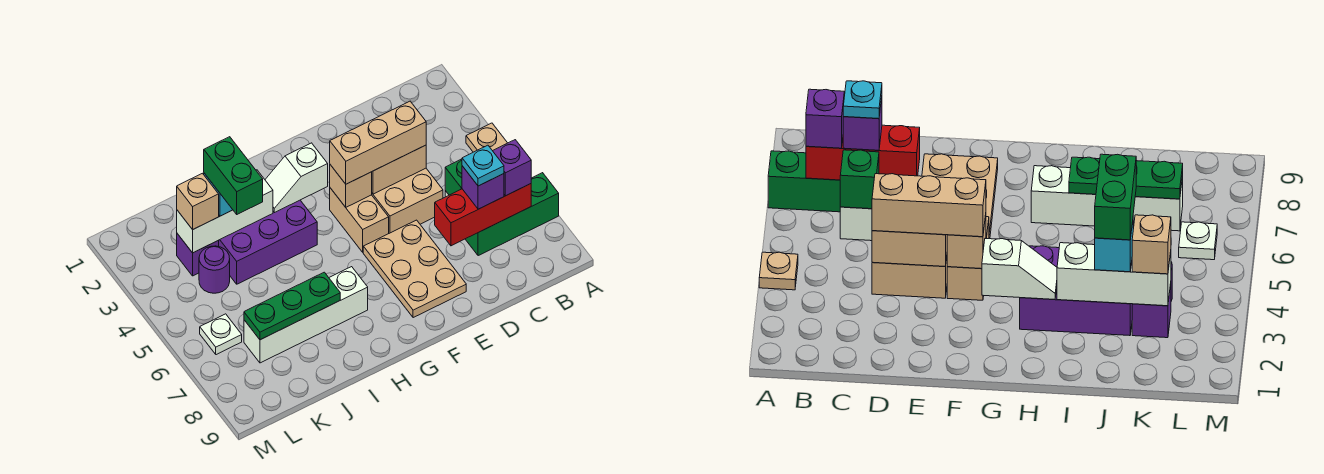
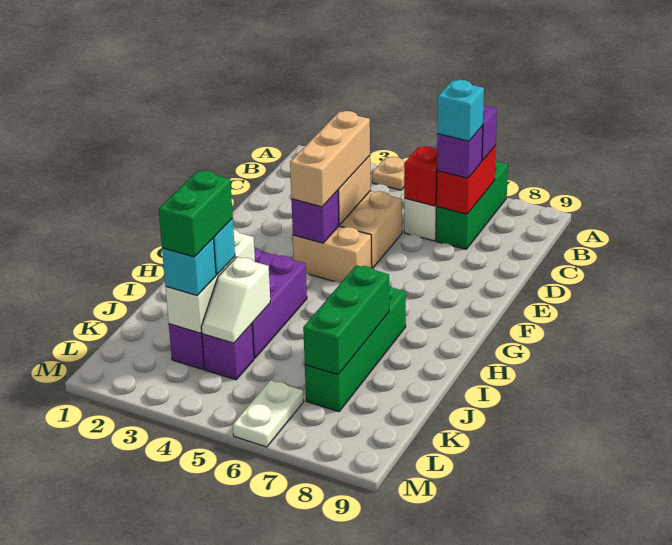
red 1x3 brick [435,184,531,246] -> red 1x2 brick [436,146,496,214]
green 1x1 brick [445,159,462,195] -> red 1x1 brick [404,147,437,206]
cyan 1x1 plate [462,145,504,186] -> cyan 1x1 brick [437,80,484,141]
tan 2x3 plate [363,220,466,318] -> none
tan 1x1 brick [330,165,372,207] -> purple 1x1 brick [291,190,339,243]
white 1x2 slope [265,143,328,213] -> white 1x2 slope moved to [201,257,270,343]
white 1x4 brick [244,267,368,363] -> green 1x4 brick [305,285,406,412]
green 1x3 plate [244,272,340,340] -> green 1x3 brick [303,265,389,375]
green 1x2 brick [204,137,263,214] -> green 1x2 brick turned to [159,171,233,257]
tan 1x1 brick [177,173,219,230] -> cyan 1x1 brick [162,239,216,296]
purple 1x1 round brick [199,246,230,293] -> purple 1x1 brick [202,324,254,380]
white 1x1 plate [200,314,242,355] -> white 1x2 plate [233,380,304,447]

